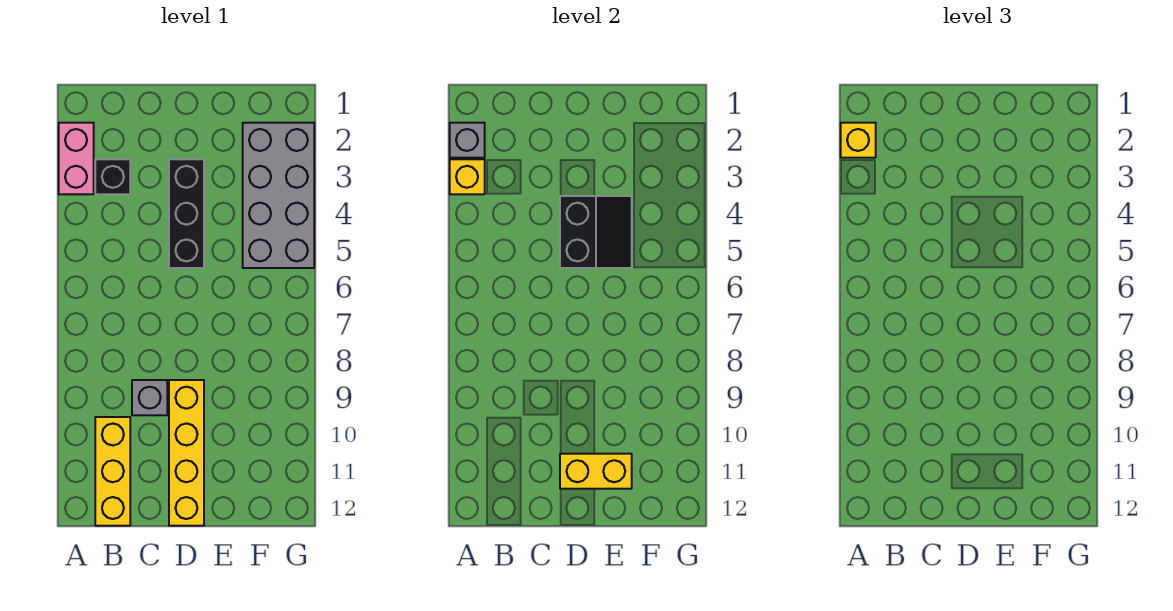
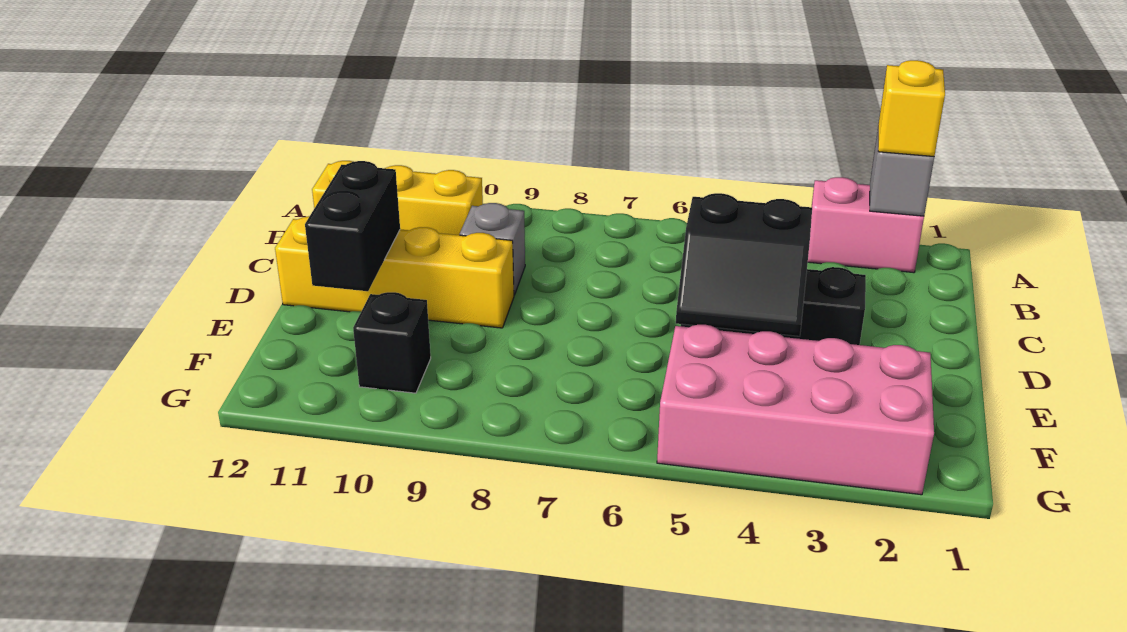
yellow 1x1 brick [450,159,485,194] -> none
black 1x1 brick [95,159,130,194] -> black 1x1 brick moved to [353,292,431,393]
yellow 1x2 brick [560,454,632,489] -> black 1x2 brick [305,161,400,291]
grey 2x4 brick [243,123,314,268] -> pink 2x4 brick [657,325,934,495]

